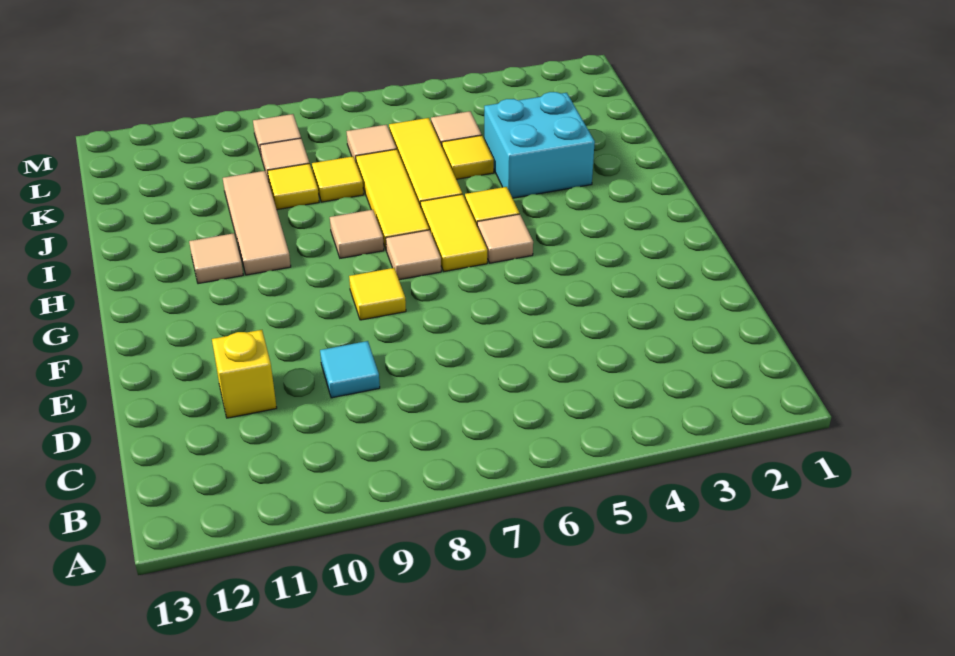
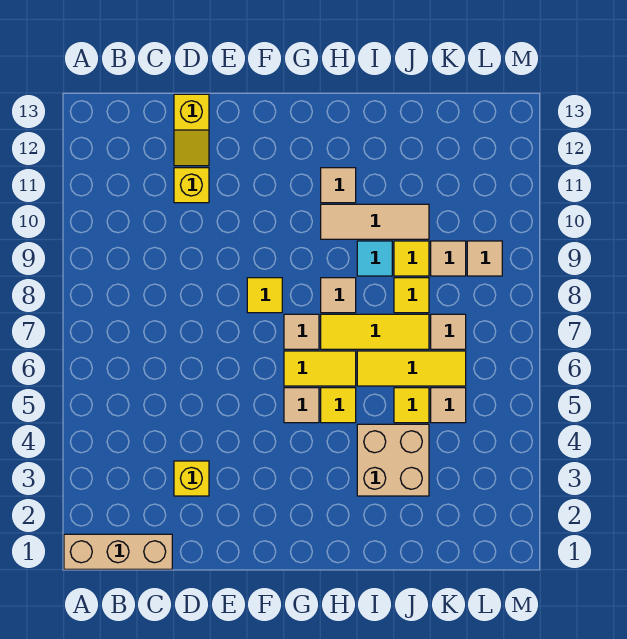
none -> tan 1x3 brick [64,534,172,569]
none -> yellow 1x1 brick [174,461,209,496]
cyan 1x1 tile [320,341,380,398] -> cyan 1x1 tile moved to [357,241,392,276]
none -> yellow 1x2 slope [174,94,209,166]
cyan 2x2 brick [484,92,595,198] -> tan 2x2 brick [357,424,429,496]

